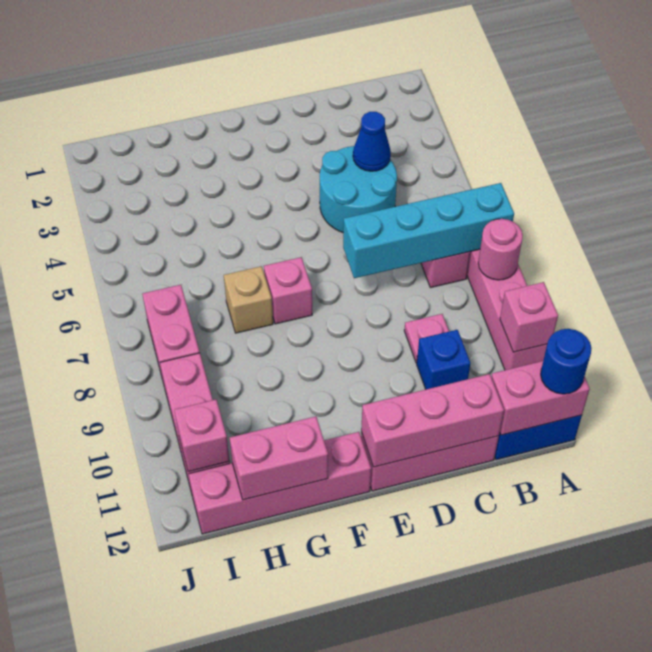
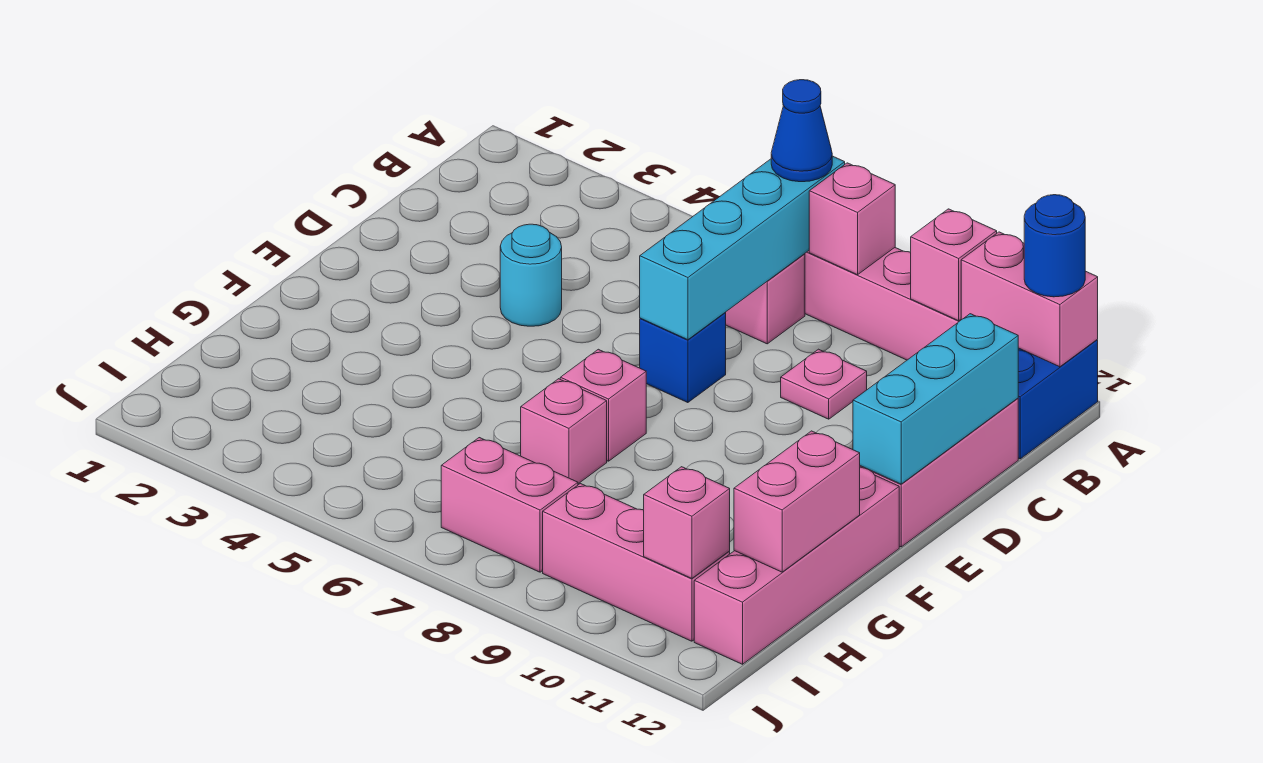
pink 1x1 round brick [478,219,523,280] -> pink 1x1 brick [809,163,895,275]
pink 1x2 brick [491,361,590,435] -> pink 1x2 brick turned to [961,232,1098,367]
cyan 2x2 round brick [320,146,397,232] -> cyan 1x1 round brick [500,224,562,326]
blue 1x1 cone [353,112,391,171] -> blue 1x1 cone moved to [771,80,832,182]
blue 1x1 brick [417,330,470,389] -> blue 1x1 brick moved to [640,313,726,403]
pink 1x3 brick [361,374,504,467] -> cyan 1x3 brick [853,314,1018,484]
tan 1x1 brick [224,266,273,333] -> pink 1x1 brick [521,379,607,484]

